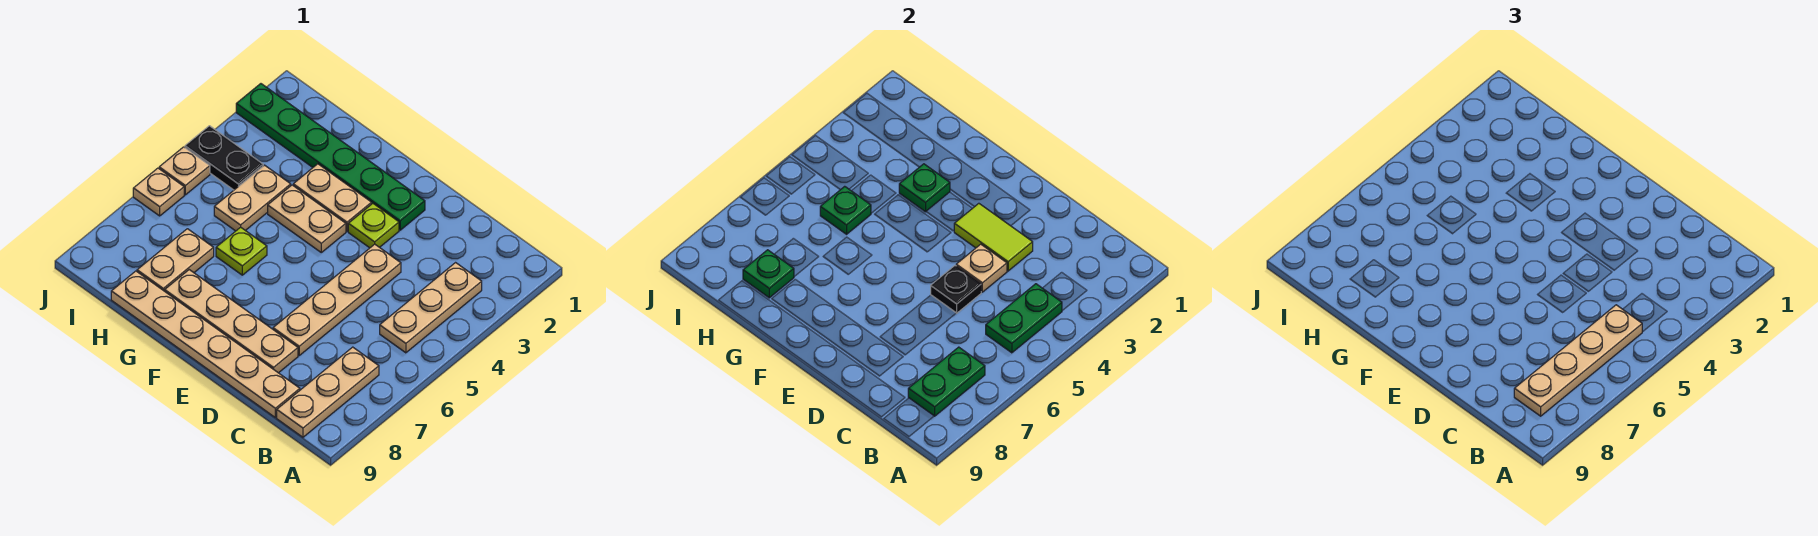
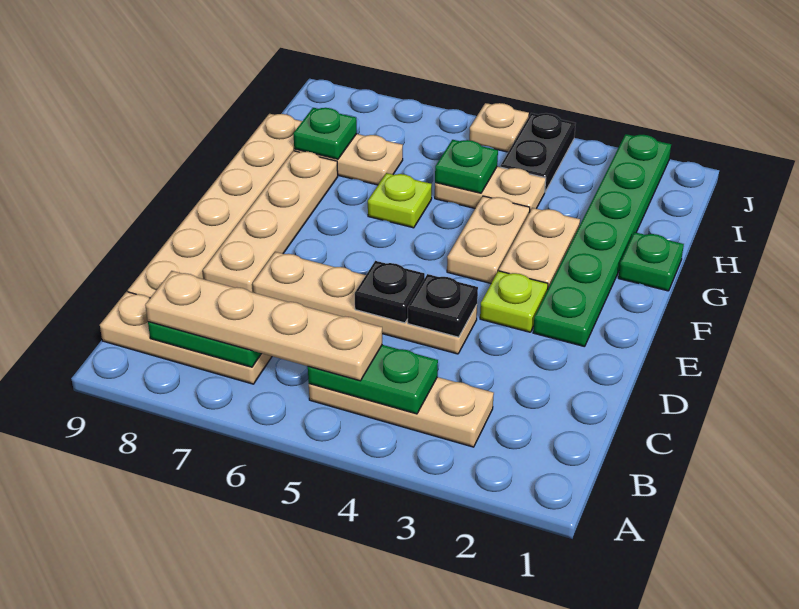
lime 1x2 tile [954,203,1033,271] -> none
tan 1x1 plate [956,244,1007,292] -> black 1x1 plate [408,274,478,337]
green 1x1 plate [899,164,950,212] -> green 1x1 plate moved to [618,232,684,291]
tan 1x1 plate [133,168,184,216] -> none

